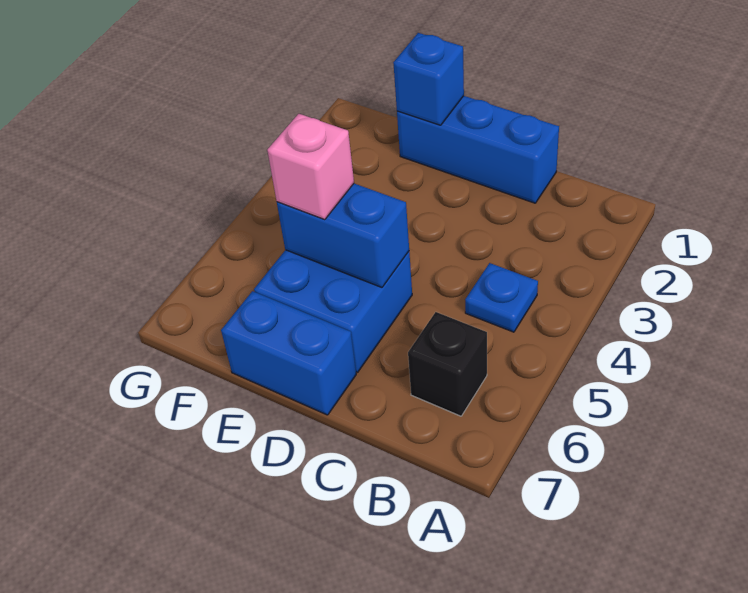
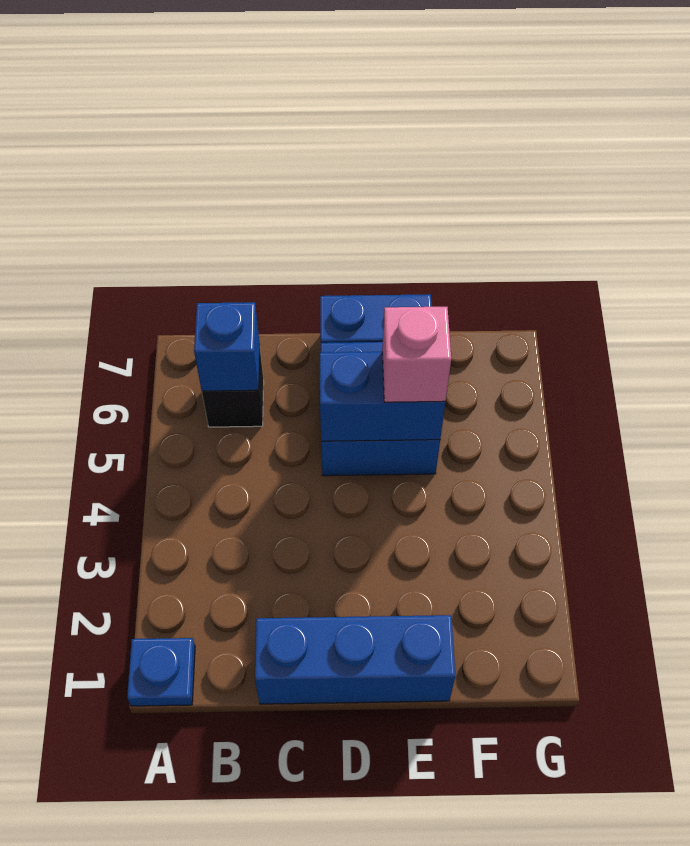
blue 1x1 plate [465,263,538,332] -> blue 1x1 plate moved to [127,638,195,706]
blue 1x1 brick [393,33,464,125] -> blue 1x1 brick moved to [194,302,260,391]

